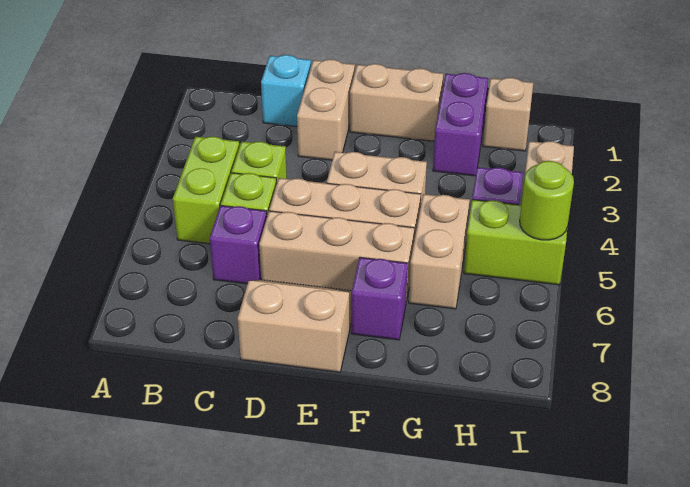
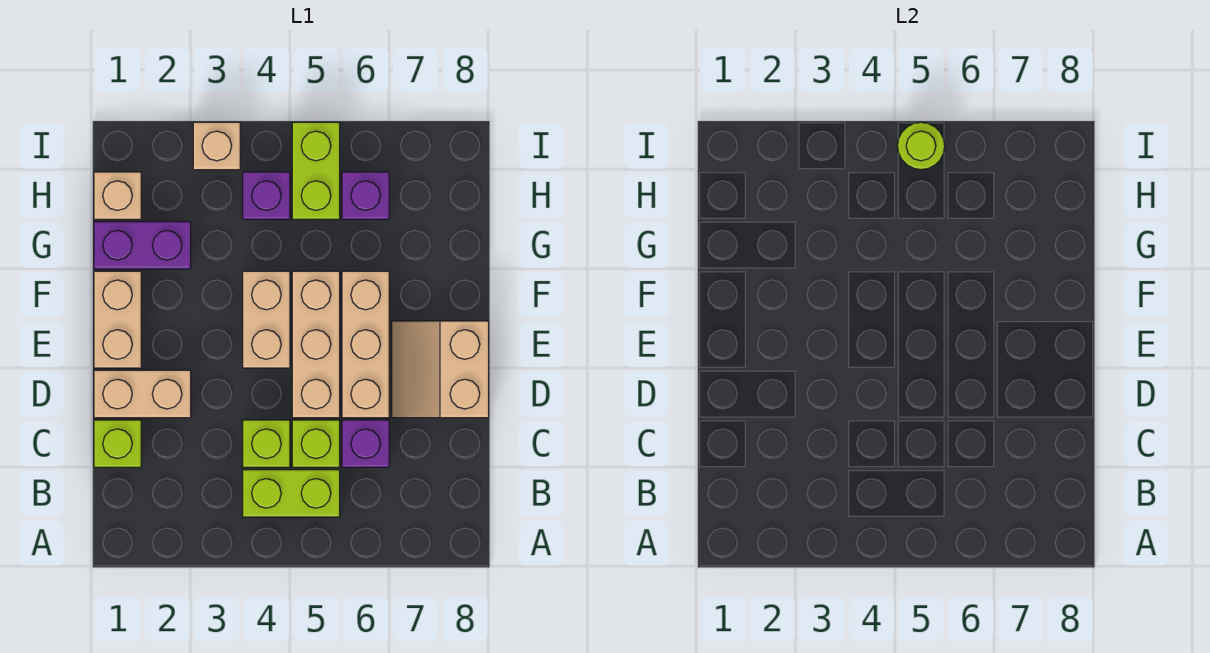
cyan 1x1 brick [261,55,311,127] -> lime 1x1 brick [94,420,141,467]
purple 1x1 brick [351,257,408,340] -> purple 1x1 brick moved to [342,172,389,219]
tan 1x2 brick [409,194,470,309] -> none

